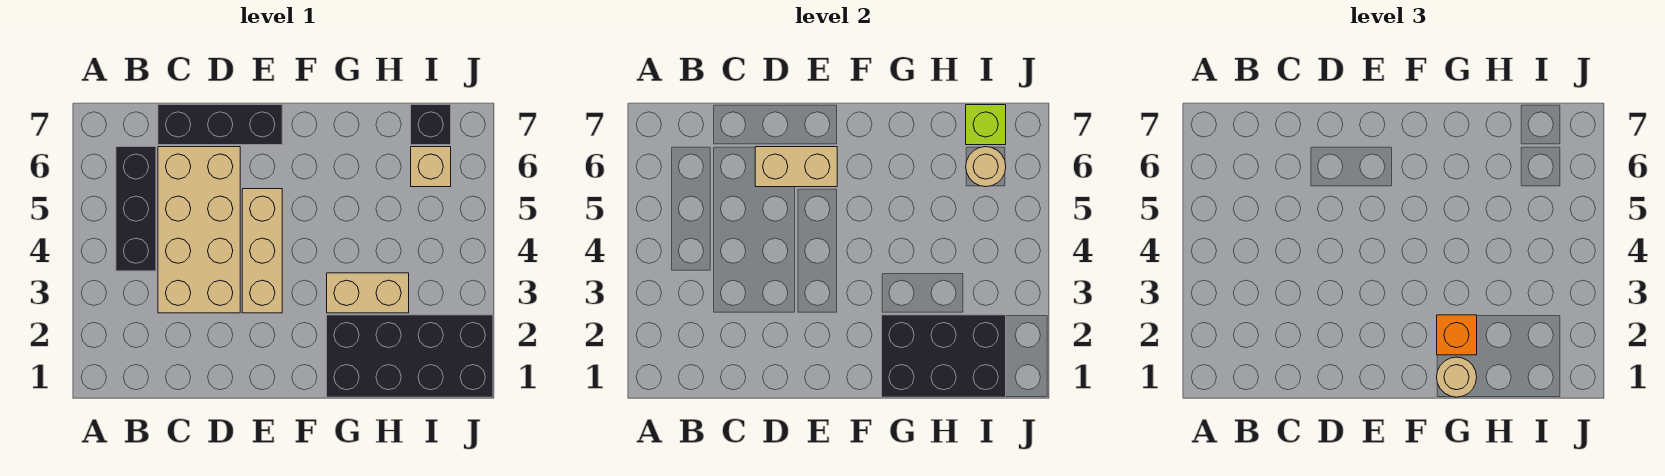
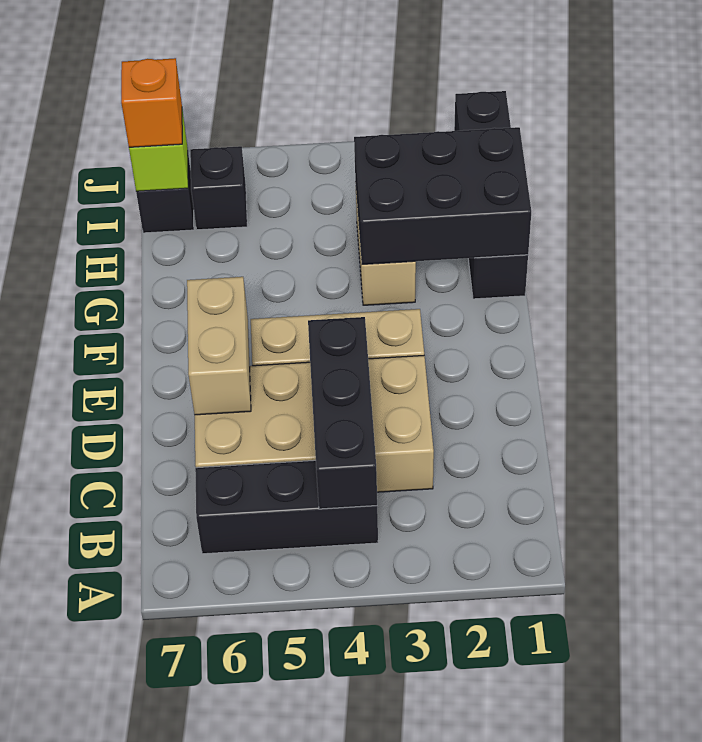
black 1x3 brick [158,105,282,145] -> black 1x3 brick moved to [308,317,377,509]
black 2x4 brick [327,315,493,397] -> black 1x4 brick [454,91,528,299]
black 2x3 brick [882,315,1006,397] -> black 2x3 brick turned to [354,127,531,264]
tan 1x1 round brick [1437,357,1477,397] -> none
orange 1x1 brick [1437,315,1477,355] -> orange 1x1 brick moved to [121,58,182,147]
tan 1x1 brick [411,147,451,187] -> black 1x1 brick [190,146,247,230]
tan 1x1 round brick [966,147,1006,187] -> none

